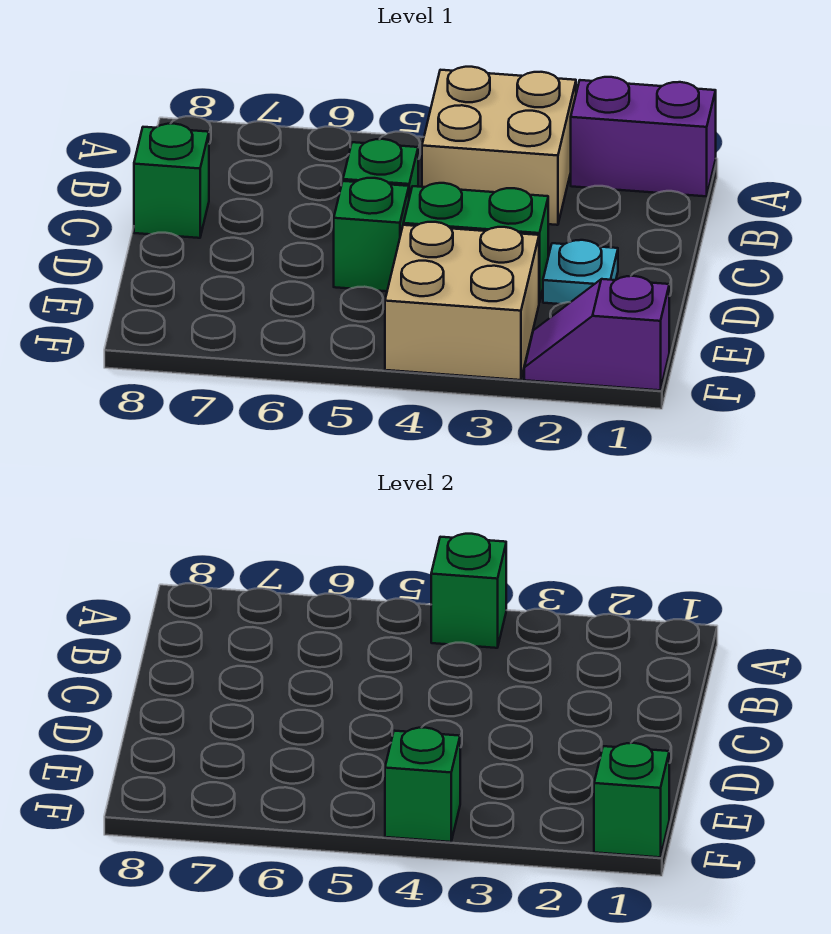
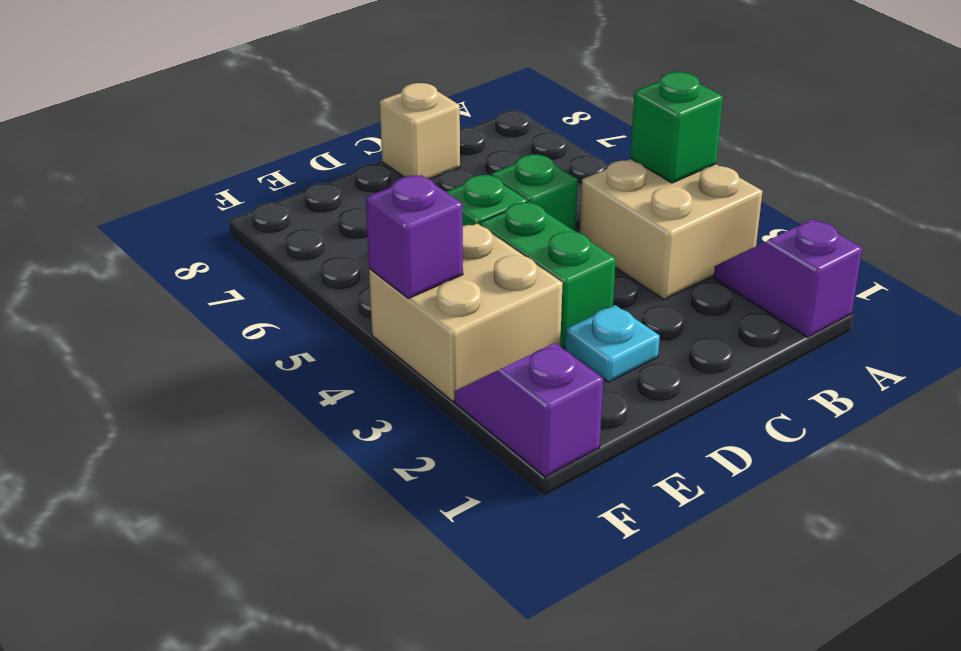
purple 1x2 brick [571,77,716,196] -> purple 1x2 slope [714,219,862,337]
green 1x1 brick [134,124,209,238] -> tan 1x1 brick [380,83,460,179]
green 1x1 brick [594,743,669,857] -> none
green 1x1 brick [385,728,460,842] -> purple 1x1 brick [366,175,463,298]

